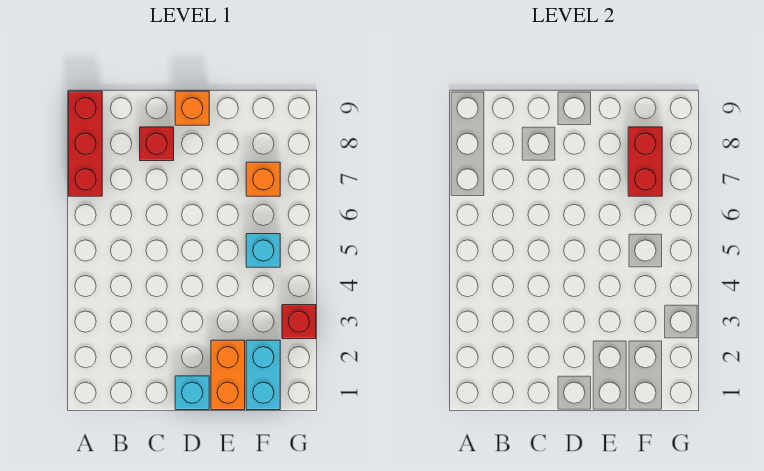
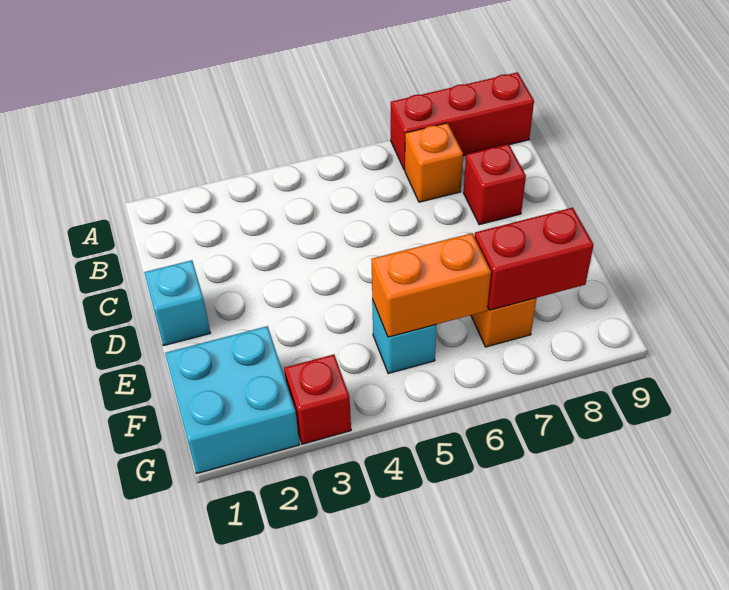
orange 1x1 brick [175,91,209,125] -> orange 1x1 brick moved to [405,123,463,202]
orange 1x2 brick [211,340,245,410] -> orange 1x2 brick moved to [371,233,491,337]
cyan 1x2 brick [246,340,280,410] -> cyan 2x2 brick [165,326,299,473]

